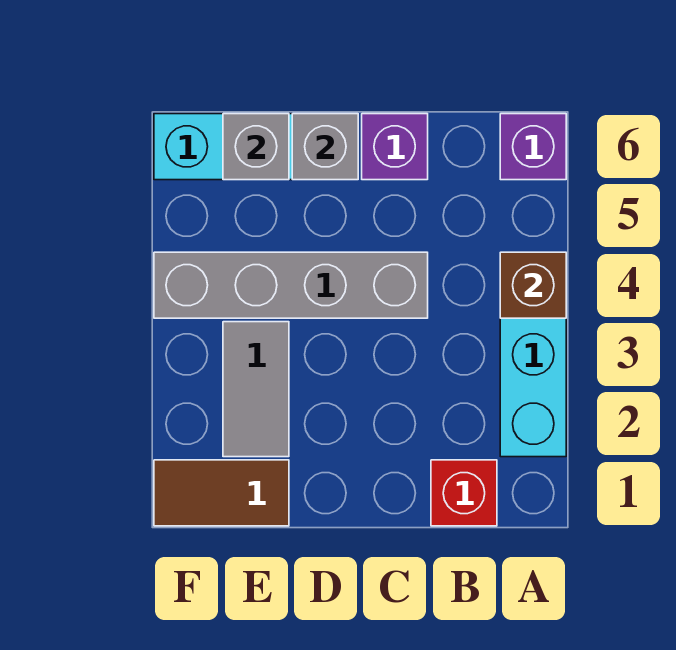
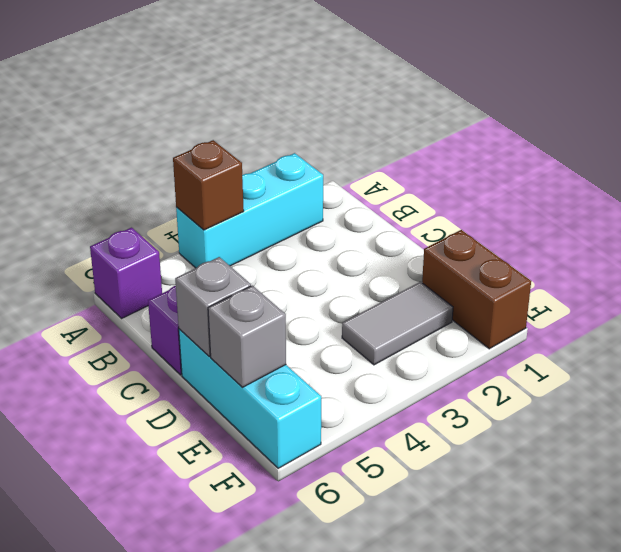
red 1x1 brick [431,460,497,526] -> none
grey 1x4 brick [154,252,428,318] -> none
brown 1x2 tile [154,460,289,526] -> brown 1x2 brick [422,230,531,349]

